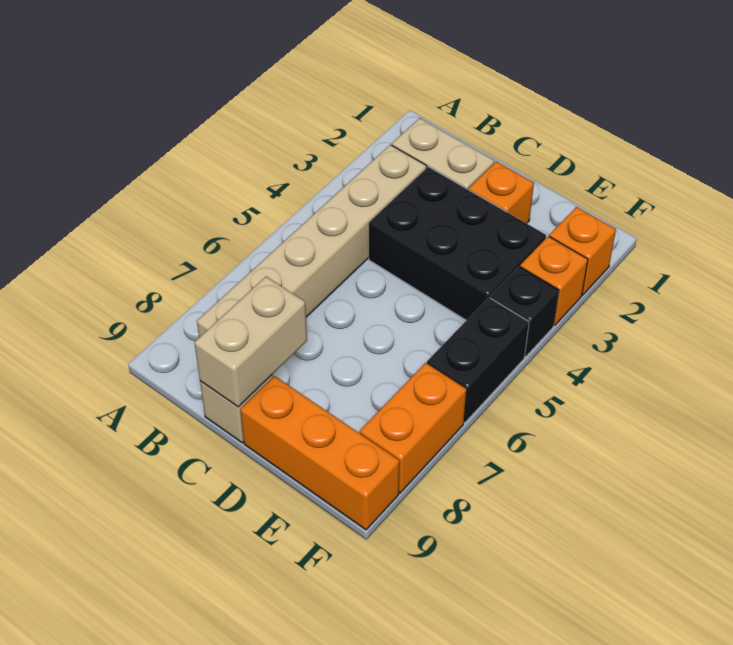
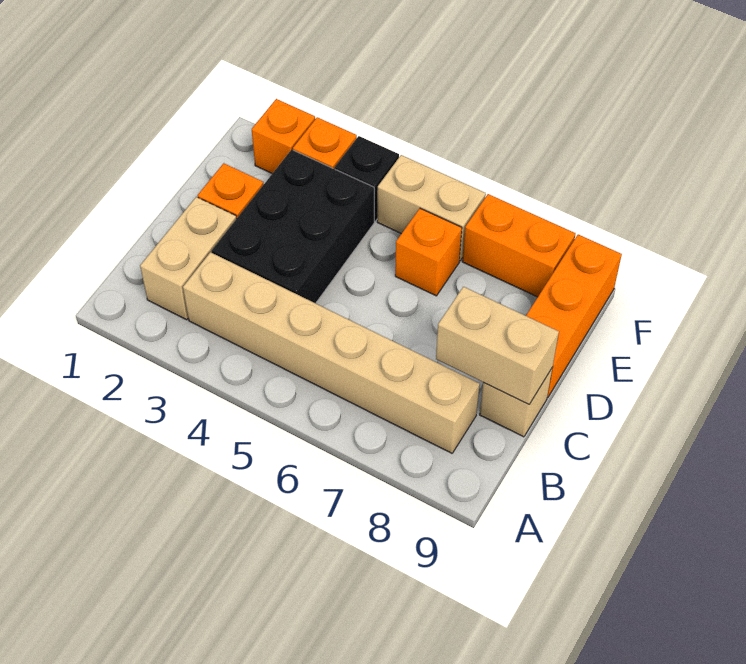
none -> orange 1x1 brick [395,208,462,296]
black 1x2 brick [427,298,529,423] -> tan 1x2 brick [377,155,486,261]

